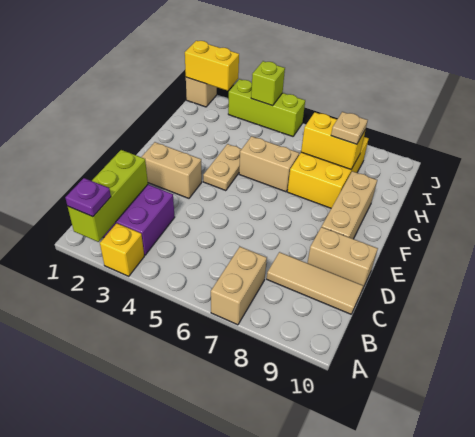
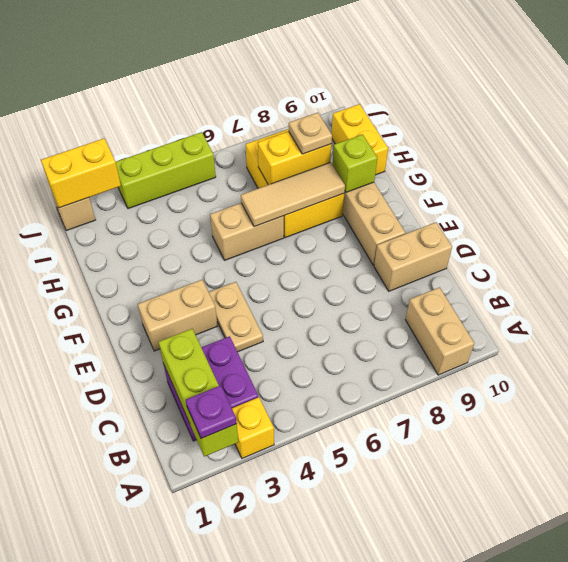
tan 1x2 brick [211,247,267,325] -> tan 1x2 brick moved to [405,287,474,375]
tan 1x3 tile [267,252,363,314] -> tan 1x3 tile moved to [241,162,345,227]
tan 1x2 plate [203,144,241,191] -> tan 1x2 plate moved to [209,282,263,352]
none -> yellow 1x2 brick [332,104,388,175]
lime 1x1 brick [251,61,285,106] -> lime 1x1 brick moved to [332,134,377,192]

